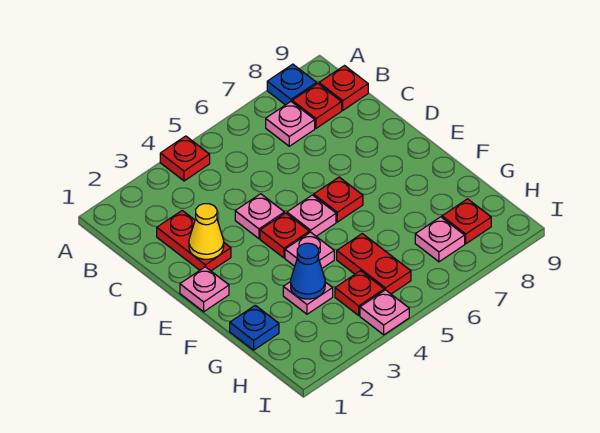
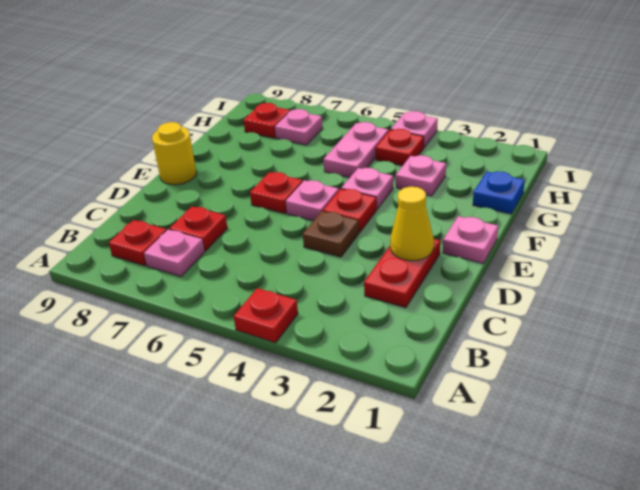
blue 1x1 plate [267,64,317,105] -> none
red 1x1 plate [319,66,368,110] -> red 1x1 plate moved to [169,207,227,251]
pink 1x1 plate [235,194,284,239] -> brown 1x1 plate [303,211,359,257]
none -> yellow 1x1 round brick [152,122,196,185]
blue 1x1 cone [291,243,325,299] -> none
red 1x2 plate [337,234,411,294] -> pink 1x2 plate [323,122,389,178]

